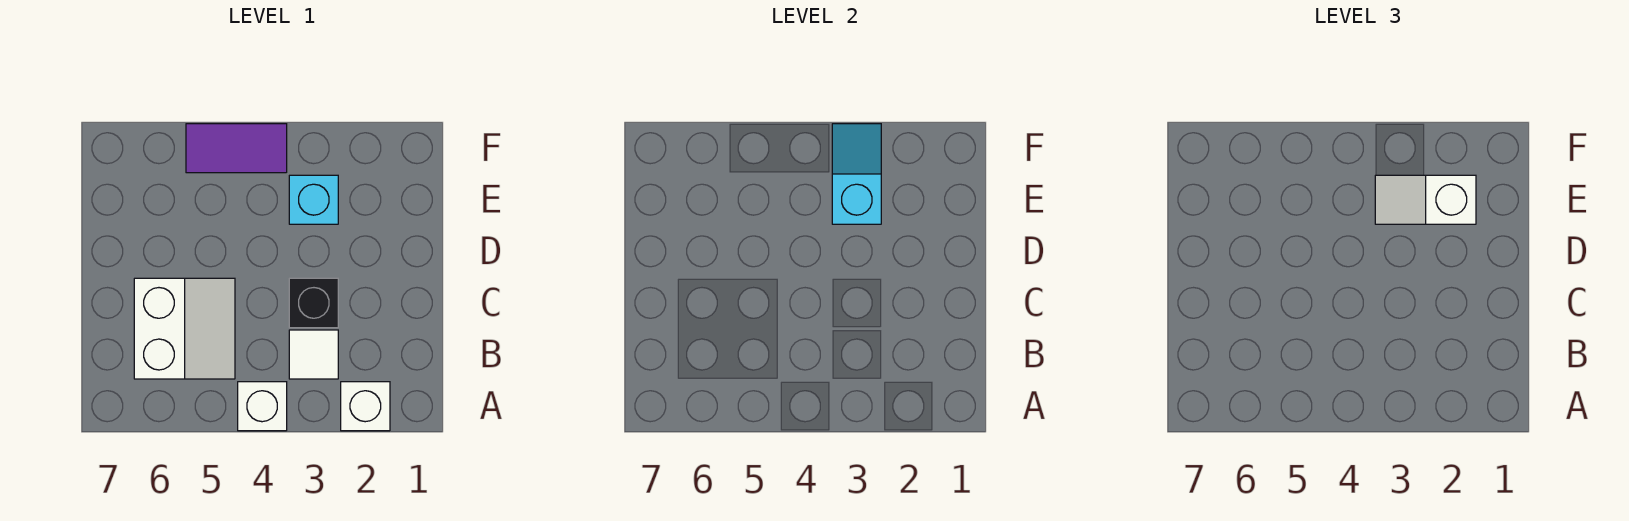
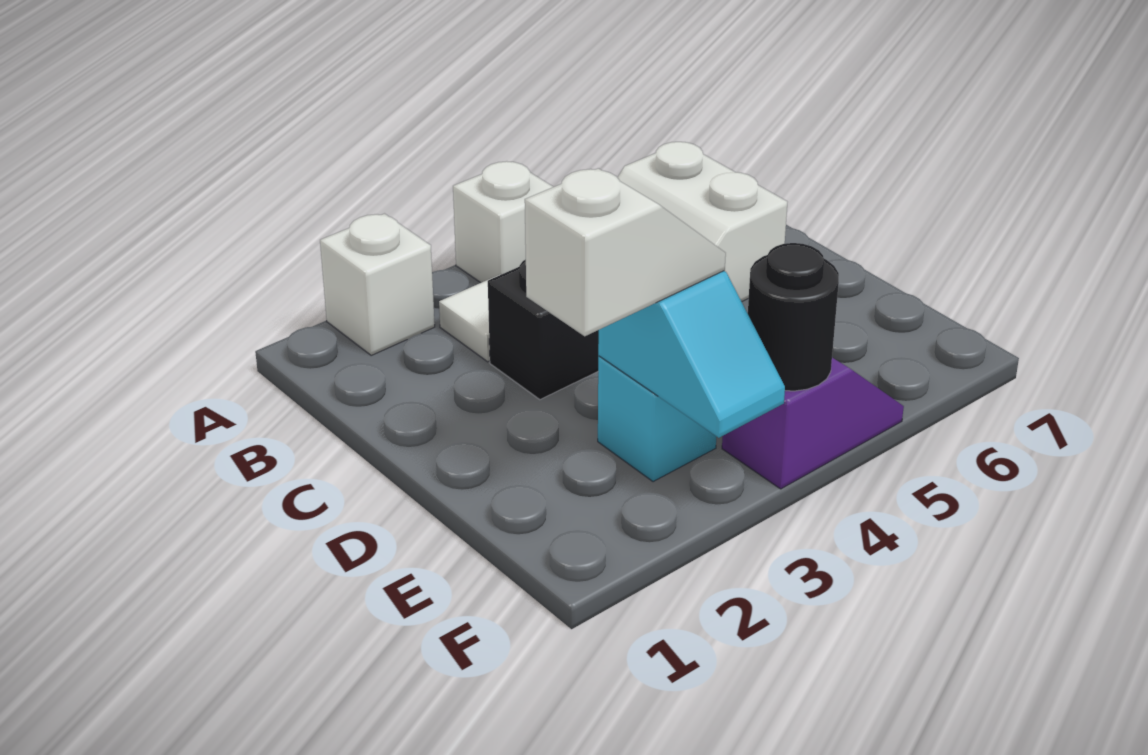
purple 1x2 tile [186,124,287,173] -> purple 1x2 slope [722,358,904,489]
none -> black 1x1 round brick [748,243,839,391]

